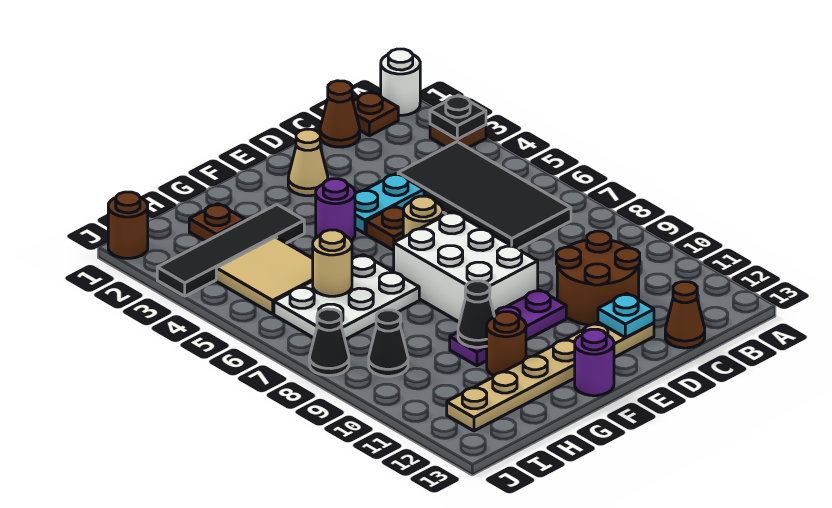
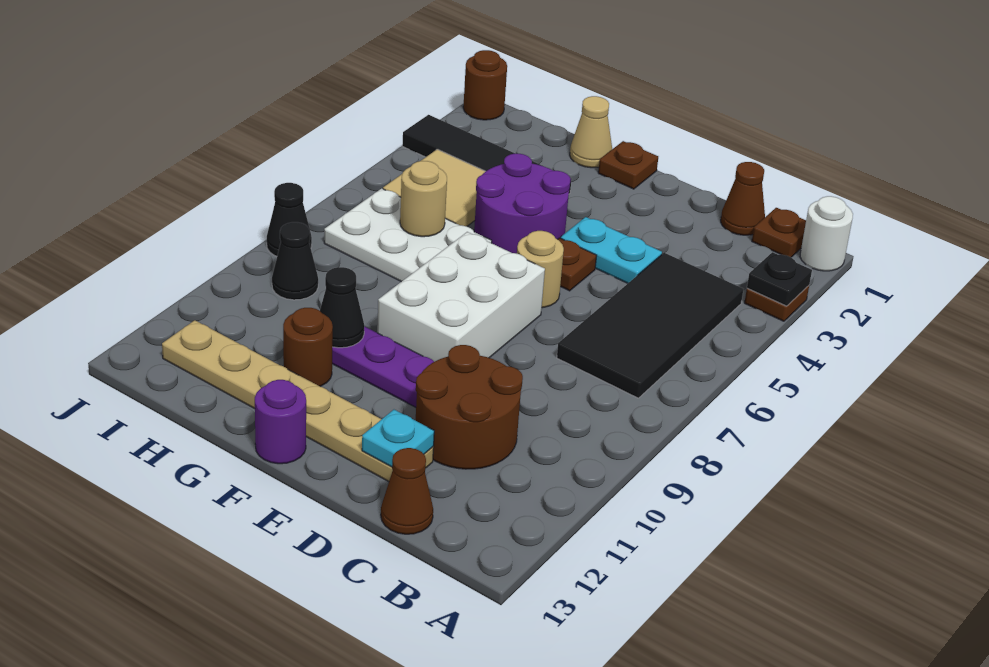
tan 1x1 cone [288,129,328,196] -> tan 1x1 cone moved to [570,96,612,168]
purple 1x1 round brick [316,179,355,240] -> purple 2x2 round brick [474,154,571,253]
brown 1x1 plate [189,204,245,242] -> brown 1x1 plate moved to [598,141,658,189]

